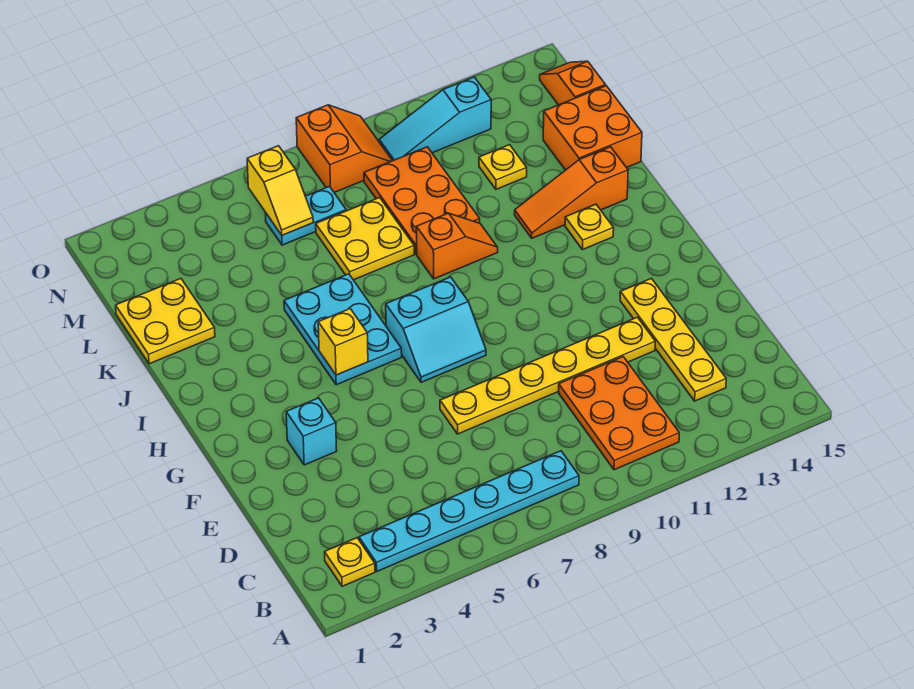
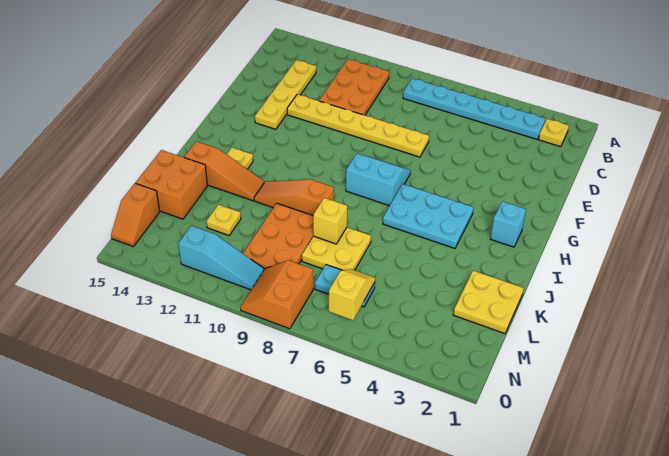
cyan 1x1 brick [286,398,337,465] -> cyan 1x1 brick moved to [490,201,526,247]
cyan 2x3 plate [284,274,402,385] -> cyan 2x3 plate turned to [383,184,474,248]
yellow 1x1 brick [318,309,368,375] -> yellow 1x1 brick moved to [313,198,347,244]
orange 1x2 slope [416,213,498,279] -> orange 1x3 slope [254,179,334,215]

